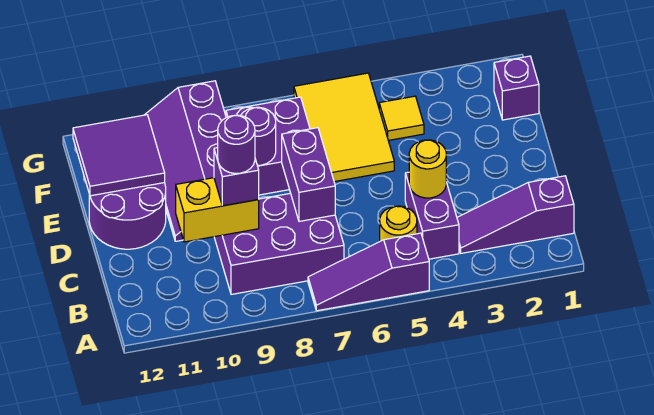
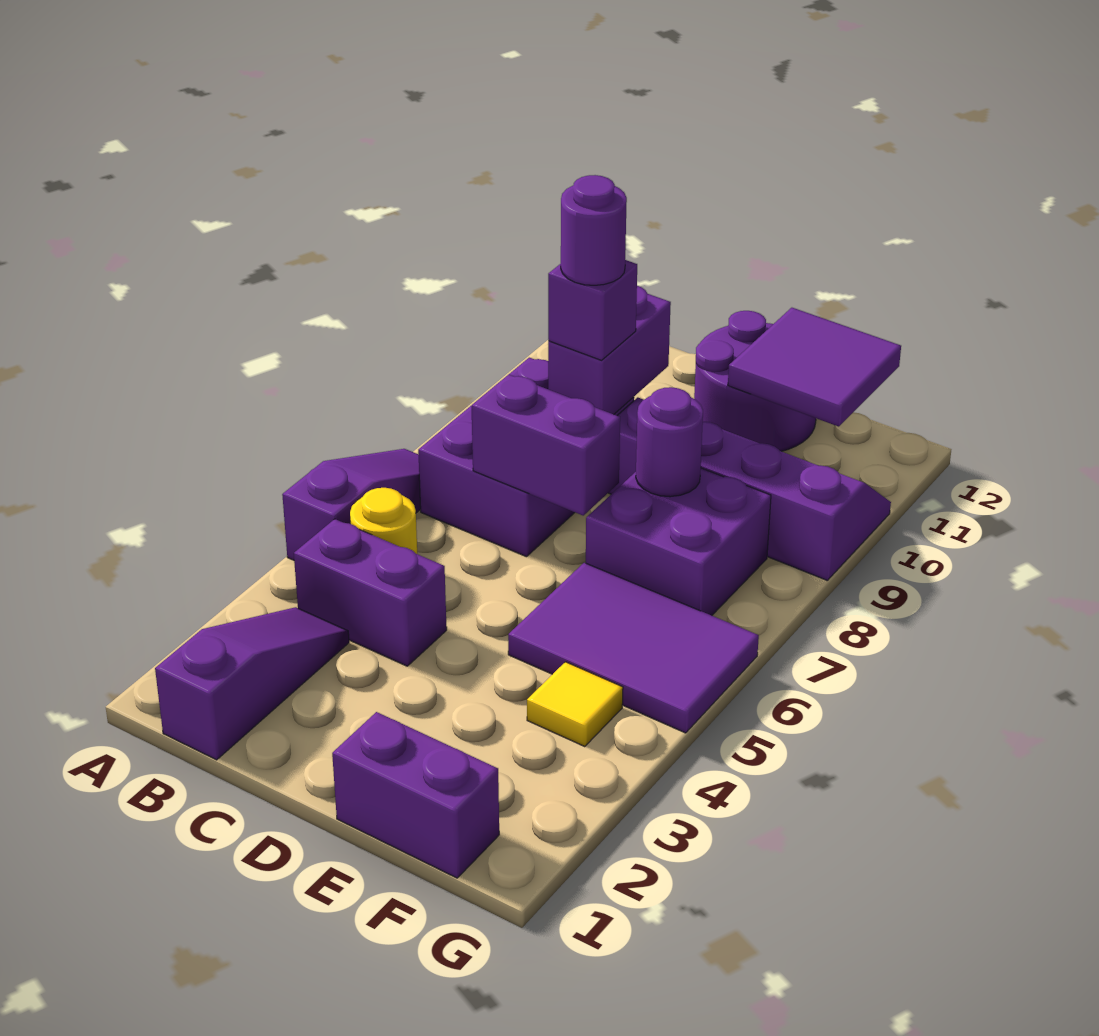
yellow 1x1 round brick [409,140,446,198] -> none
yellow 1x2 brick [176,178,259,242] -> purple 1x2 brick [548,286,671,414]
yellow 2x3 tile [294,73,394,182] -> purple 2x3 tile [508,563,759,733]
purple 1x1 brick [494,56,539,120] -> purple 1x2 brick [332,712,499,878]

